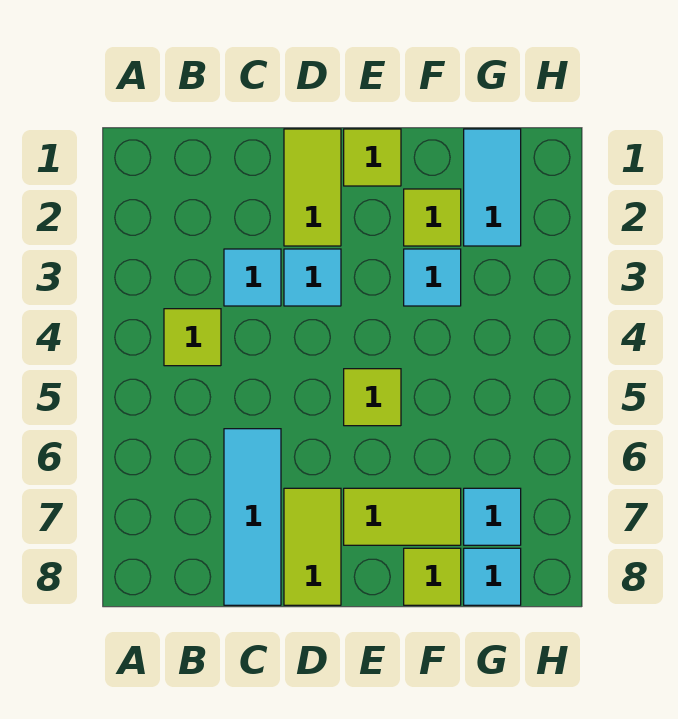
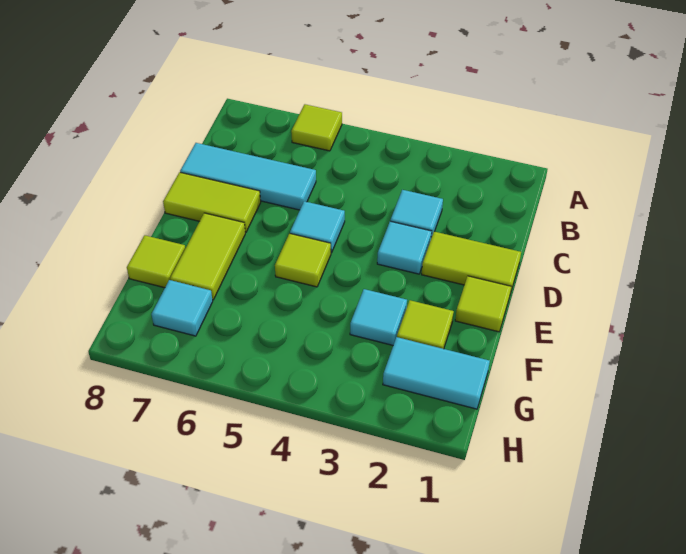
lime 1x1 tile [164,309,221,366] -> lime 1x1 tile moved to [291,104,342,151]
cyan 1x1 tile [464,548,521,605] -> cyan 1x1 tile moved to [290,201,345,253]

